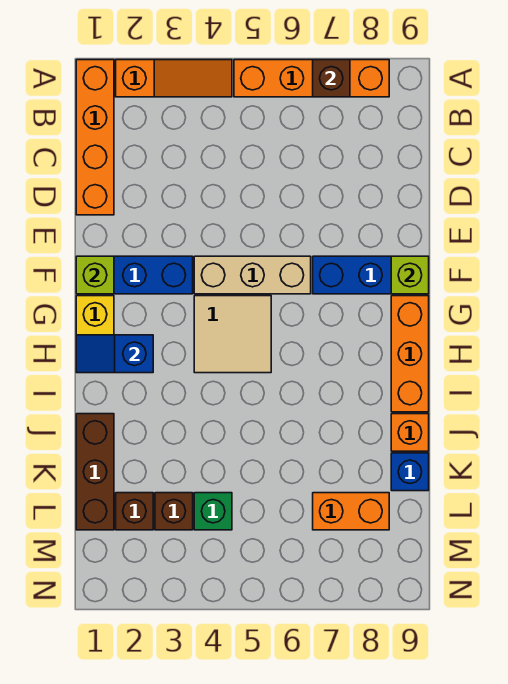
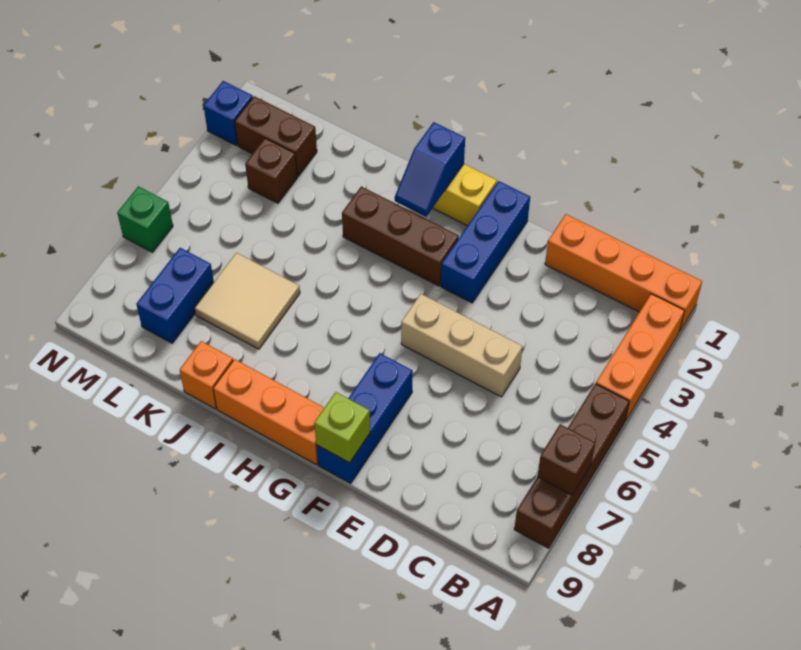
orange 1x3 slope [116,60,232,97] -> orange 1x3 brick [596,294,685,421]
orange 1x4 brick [234,60,389,97] -> brown 1x4 brick [514,384,629,548]
lime 1x1 brick [76,256,114,294] -> none
tan 1x3 brick [194,256,311,294] -> tan 1x3 brick turned to [401,294,523,397]
tan 2x2 tile [194,296,271,373] -> tan 2x2 tile moved to [195,253,300,349]
blue 1x2 slope [76,335,153,373] -> blue 1x2 slope turned to [395,122,465,217]
brown 1x3 brick [76,414,114,530] -> brown 1x3 brick moved to [342,186,459,286]
blue 1x1 brick [391,453,429,491] -> blue 1x1 brick moved to [204,81,253,145]
brown 1x1 brick [116,493,153,530] -> brown 1x2 brick [235,96,317,177]
green 1x1 brick [194,493,232,530] -> green 1x1 brick moved to [117,186,173,252]
orange 1x2 brick [313,493,389,530] -> blue 1x2 brick [136,248,214,343]

